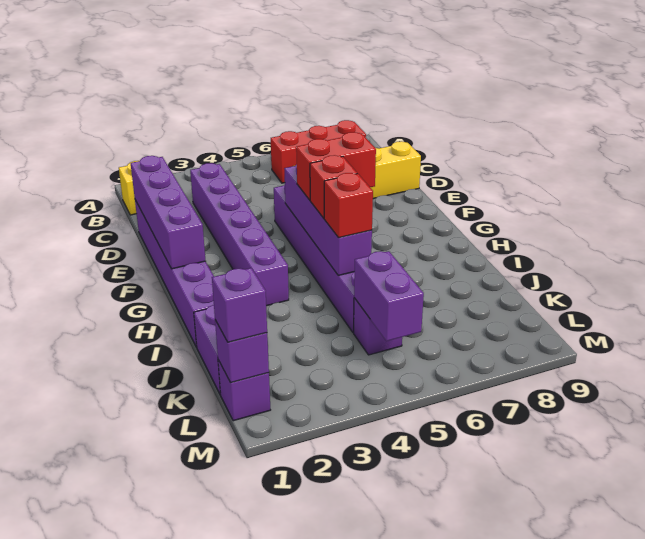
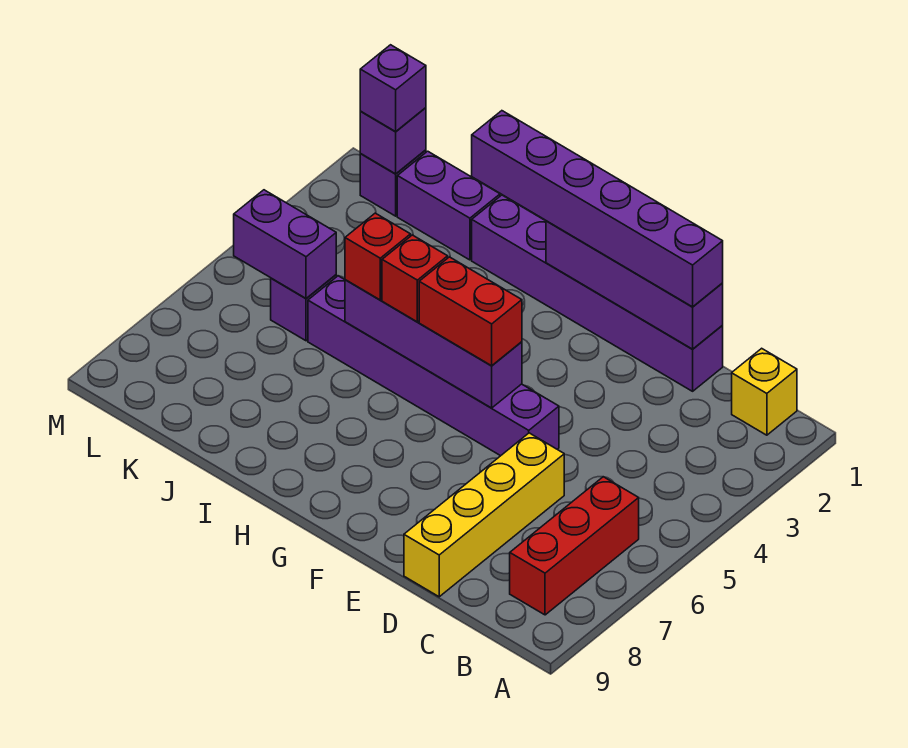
purple 1x6 brick [190,163,289,306] -> purple 1x6 brick moved to [472,111,723,307]
red 1x2 brick [296,132,376,200] -> red 1x2 brick turned to [419,257,522,366]

